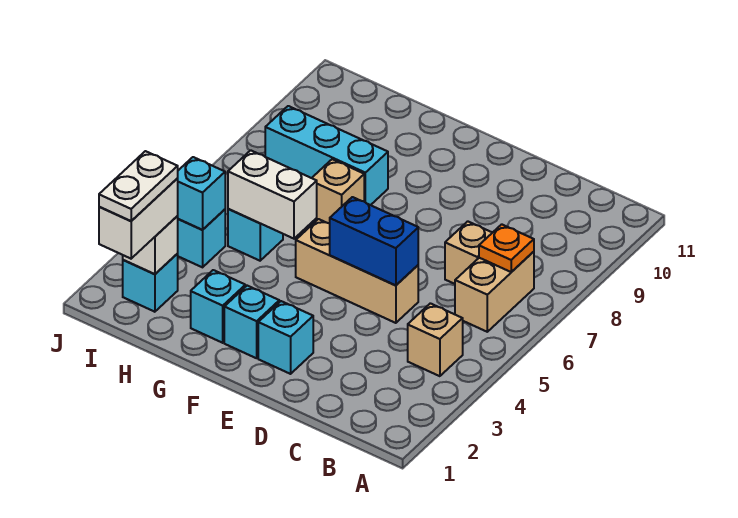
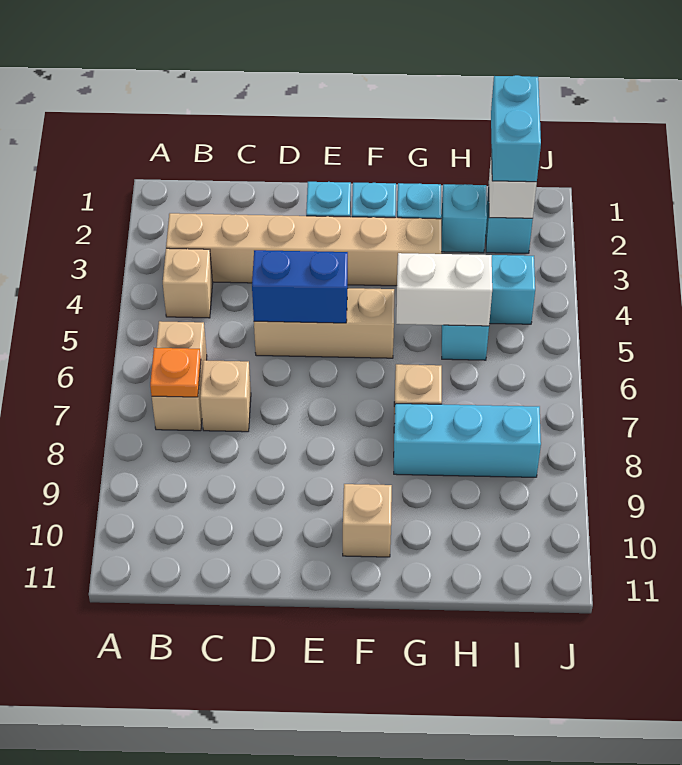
none -> tan 1x6 brick [166,213,441,286]
none -> tan 1x1 brick [343,484,392,557]
white 1x2 brick [99,179,178,259] -> cyan 1x2 brick [491,75,541,182]
white 1x2 plate [99,151,178,221] -> none
cyan 1x1 brick [177,157,225,230] -> cyan 1x1 brick moved to [441,184,487,253]

